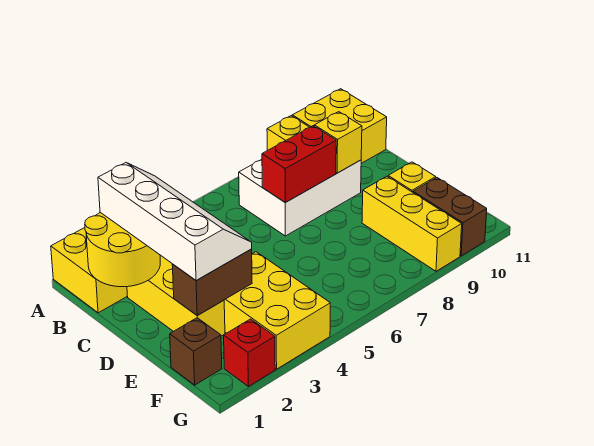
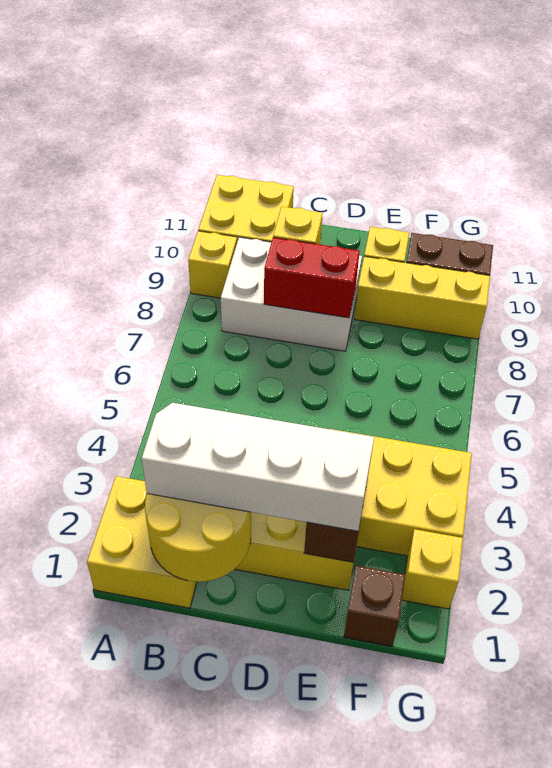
white 2x3 brick [239,160,361,236] -> white 2x3 brick turned to [221,237,362,351]
red 1x2 brick [262,126,336,203] -> red 1x2 brick turned to [264,237,360,318]
red 1x1 brick [224,319,275,386] -> yellow 1x1 brick [402,529,463,609]

